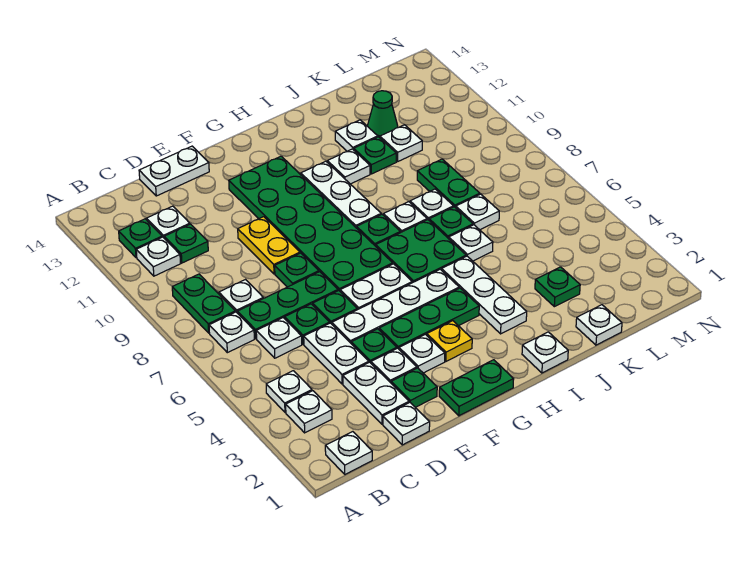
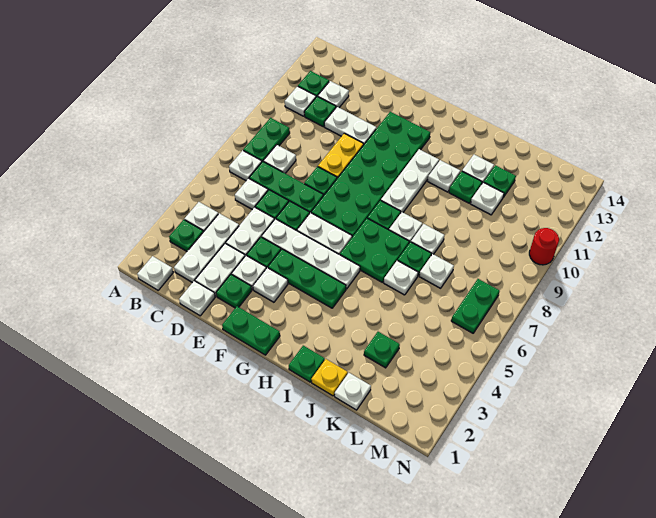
white 1x1 plate [286,391,332,433] -> green 1x1 plate [169,220,203,251]
white 1x2 plate [139,146,209,196] -> white 1x2 plate moved to [324,107,376,144]
yellow 1x1 plate [427,321,472,361] -> yellow 1x1 plate moved to [311,359,348,396]
white 1x1 plate [522,332,568,373] -> green 1x1 plate [289,346,325,382]
white 1x3 plate [442,256,527,334] -> white 1x3 plate moved to [174,213,239,283]
green 1x2 plate [417,159,480,208] -> green 1x2 plate moved to [451,279,500,333]
green 1x1 cone [368,91,398,138] -> green 1x1 plate [484,165,516,197]
none -> red 1x1 round brick [529,228,559,265]

